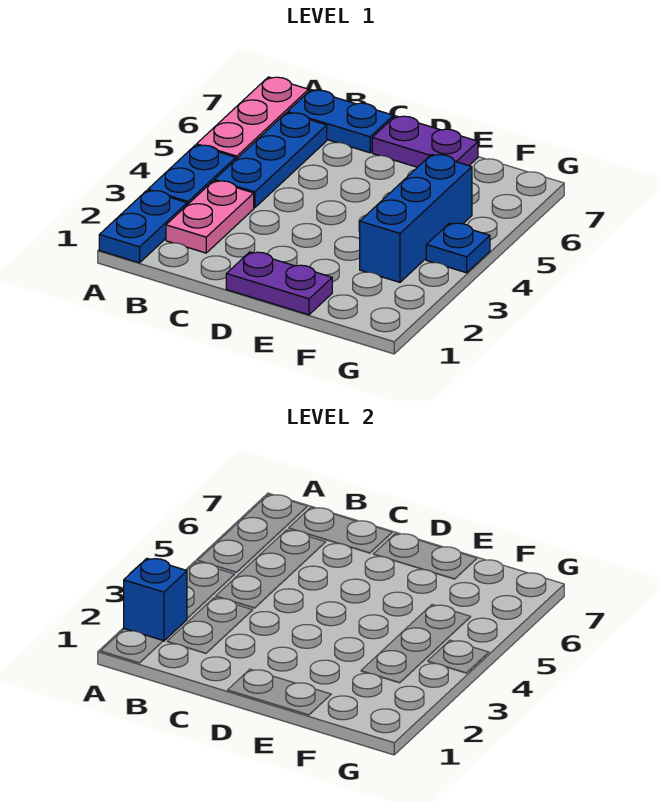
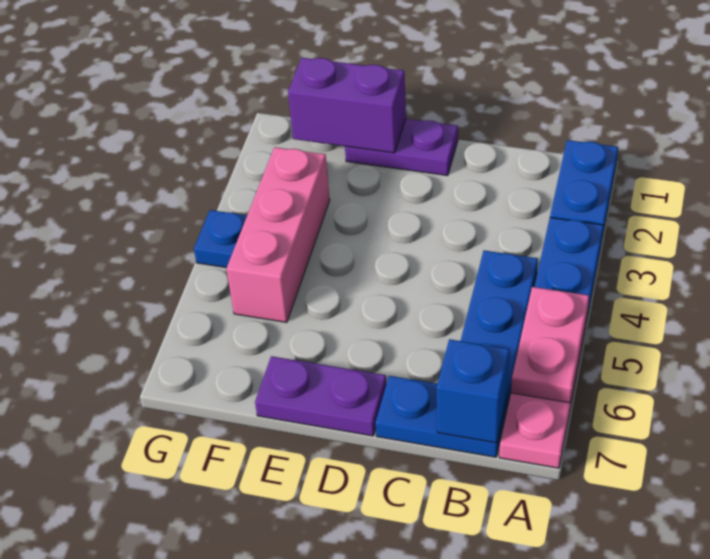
blue 1x1 brick [124,558,187,641] -> blue 1x1 brick moved to [437,339,510,443]
pink 1x2 plate [166,181,254,253] -> pink 1x2 plate moved to [511,287,589,403]
none -> purple 1x2 brick [288,58,406,153]
blue 1x3 brick [360,154,472,282] -> pink 1x3 brick [226,147,330,322]

